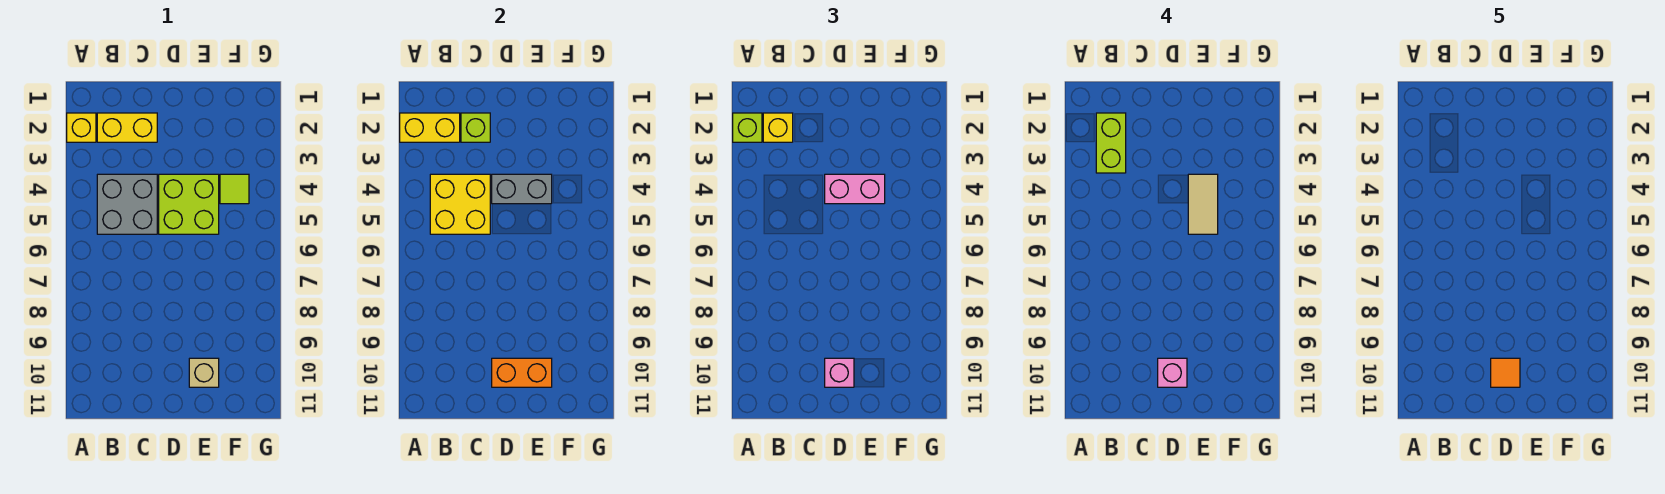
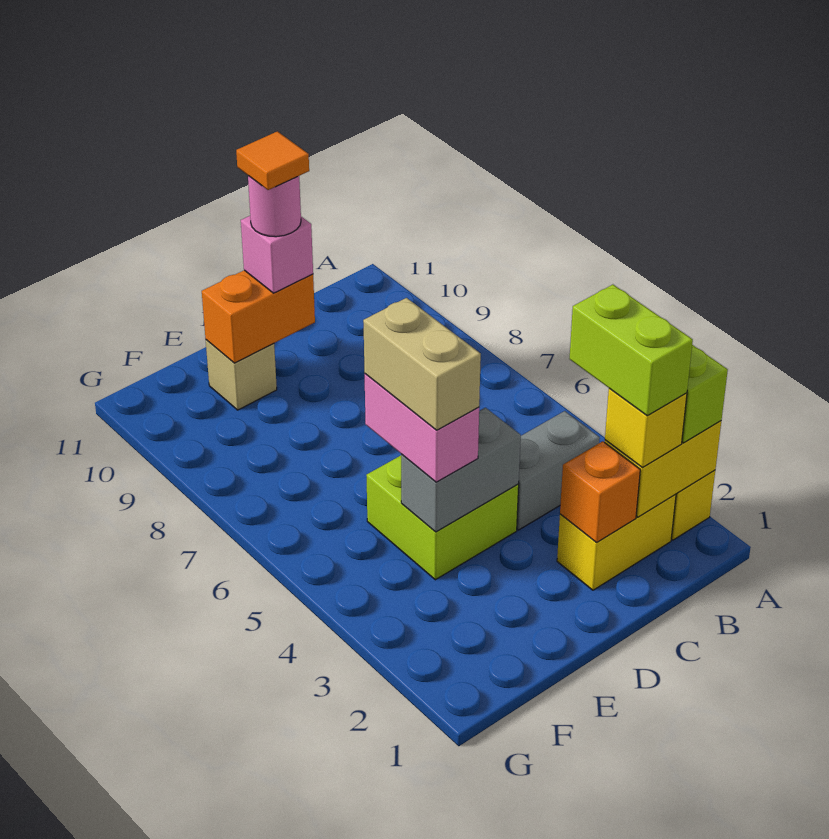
grey 2x2 brick [97,174,157,234] -> grey 1x2 brick [517,411,600,530]
yellow 2x2 brick [430,174,490,234] -> none
lime 1x1 brick [461,113,490,142] -> orange 1x1 brick [560,441,640,542]
pink 1x2 brick [825,174,885,204] -> pink 1x2 brick turned to [365,374,479,482]
pink 1x1 brick [1158,358,1187,387] -> pink 1x1 round brick [248,176,301,237]
tan 1x2 tile [1188,174,1218,234] -> tan 1x2 brick [363,298,481,430]
lime 1x1 tile [220,174,249,204] -> none

